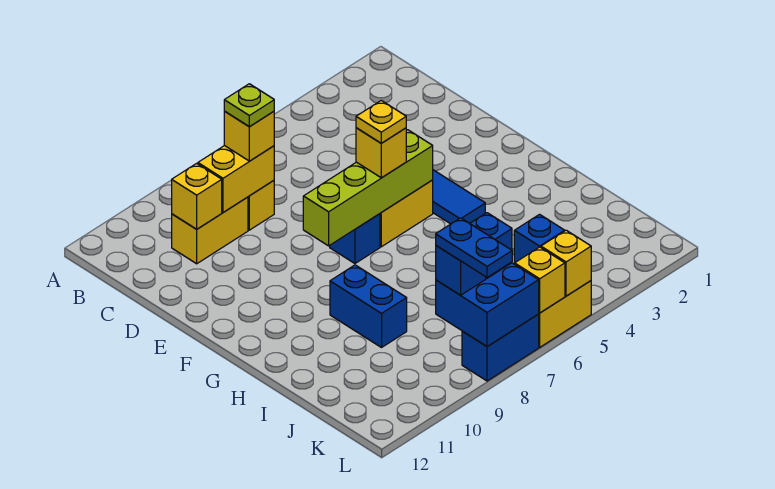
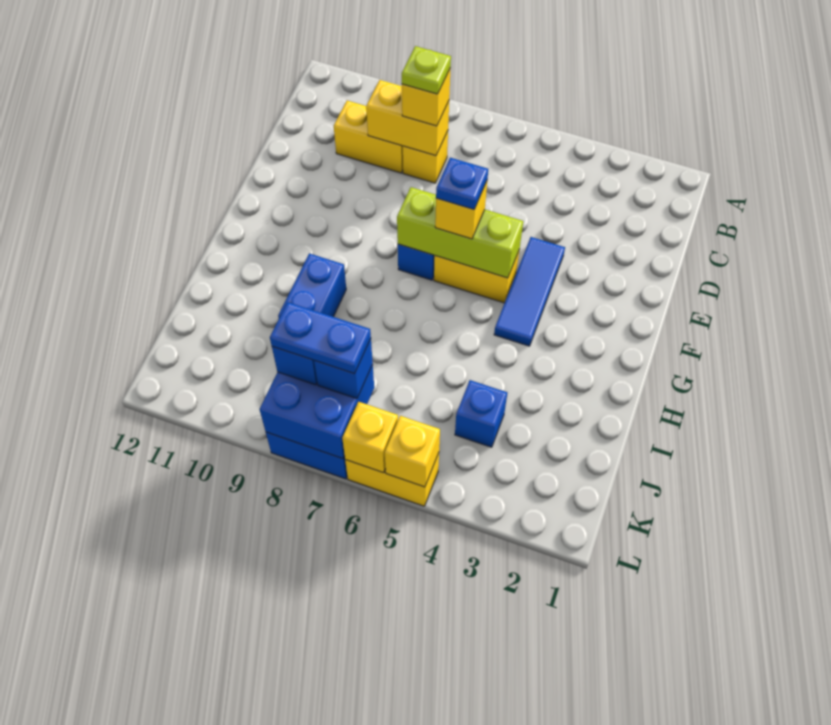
yellow 1x1 brick [172,163,222,229] -> none
lime 1x4 brick [303,130,433,246] -> lime 1x3 brick [397,187,523,278]
yellow 1x1 plate [356,100,406,143] -> blue 1x1 plate [436,158,488,209]
blue 1x2 plate [436,218,512,277] -> blue 1x2 plate turned to [270,302,371,374]

